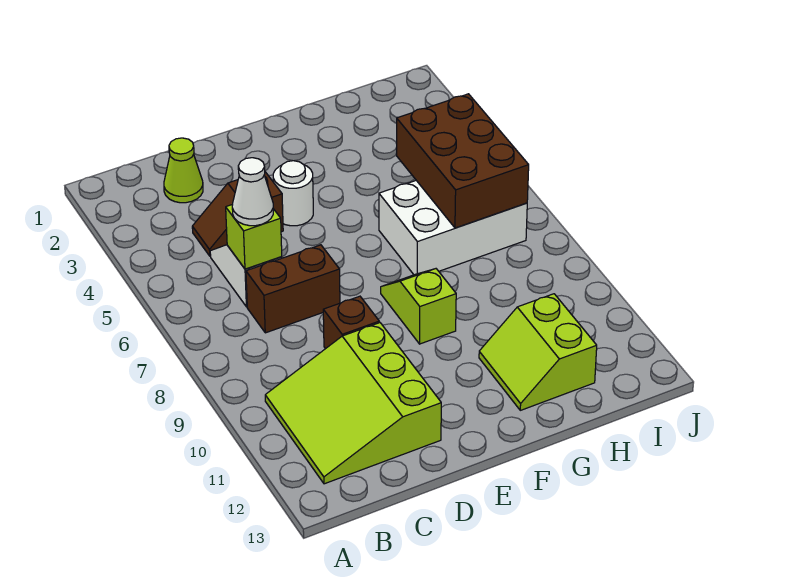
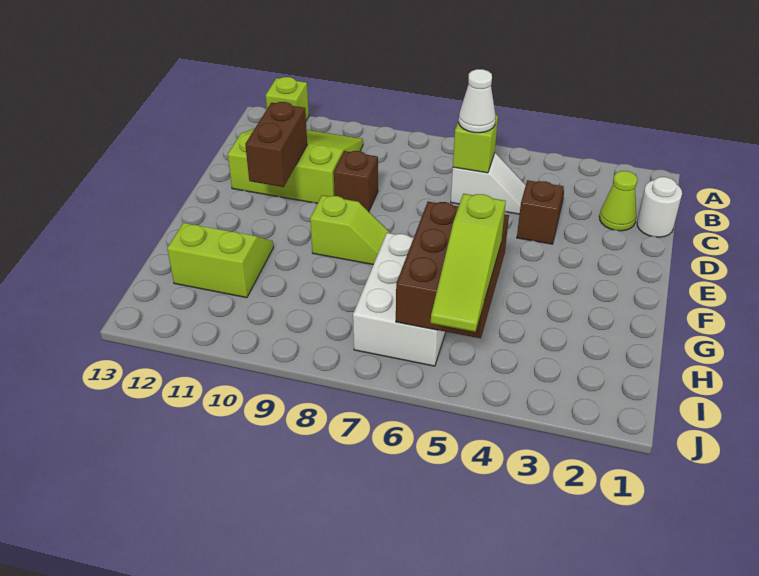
none -> lime 1x1 brick [266,77,309,120]
brown 1x2 brick [246,245,340,333] -> brown 1x2 brick moved to [245,102,307,187]
white 1x1 round brick [273,161,313,226] -> white 1x1 round brick moved to [637,177,682,237]
brown 2x3 brick [397,94,529,228] -> brown 2x3 brick turned to [396,202,509,338]
none -> lime 1x3 slope [431,194,506,332]

